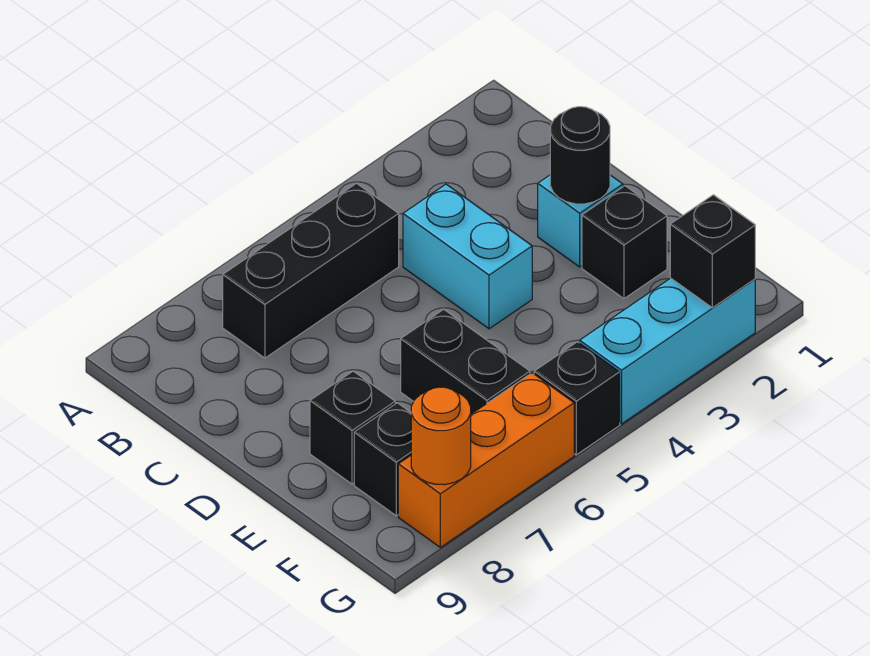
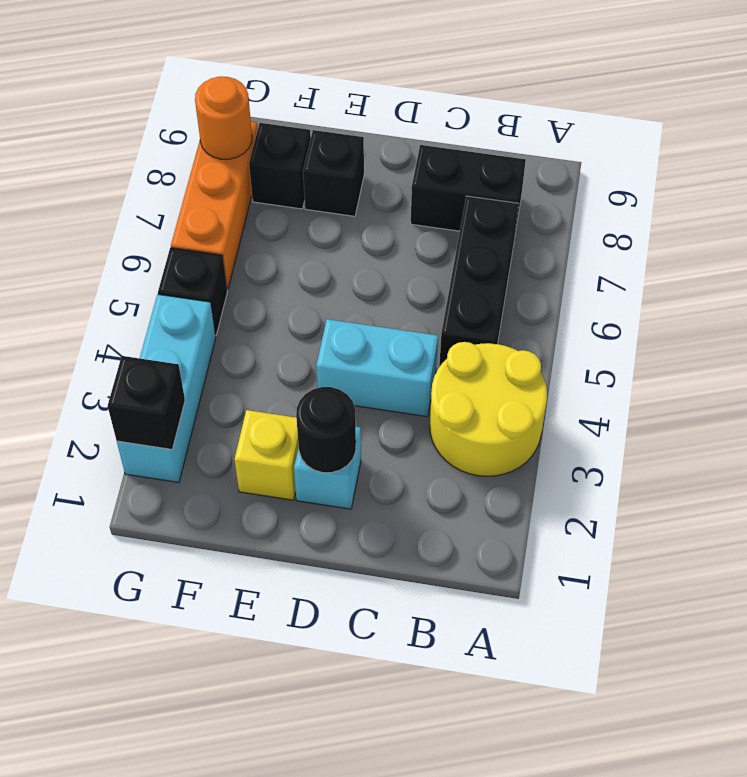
none -> yellow 2x2 round brick [430,342,547,476]
black 1x1 brick [582,186,667,299] -> yellow 1x1 brick [234,410,299,500]
black 1x2 brick [401,309,530,414] -> black 1x2 brick moved to [411,145,526,233]

